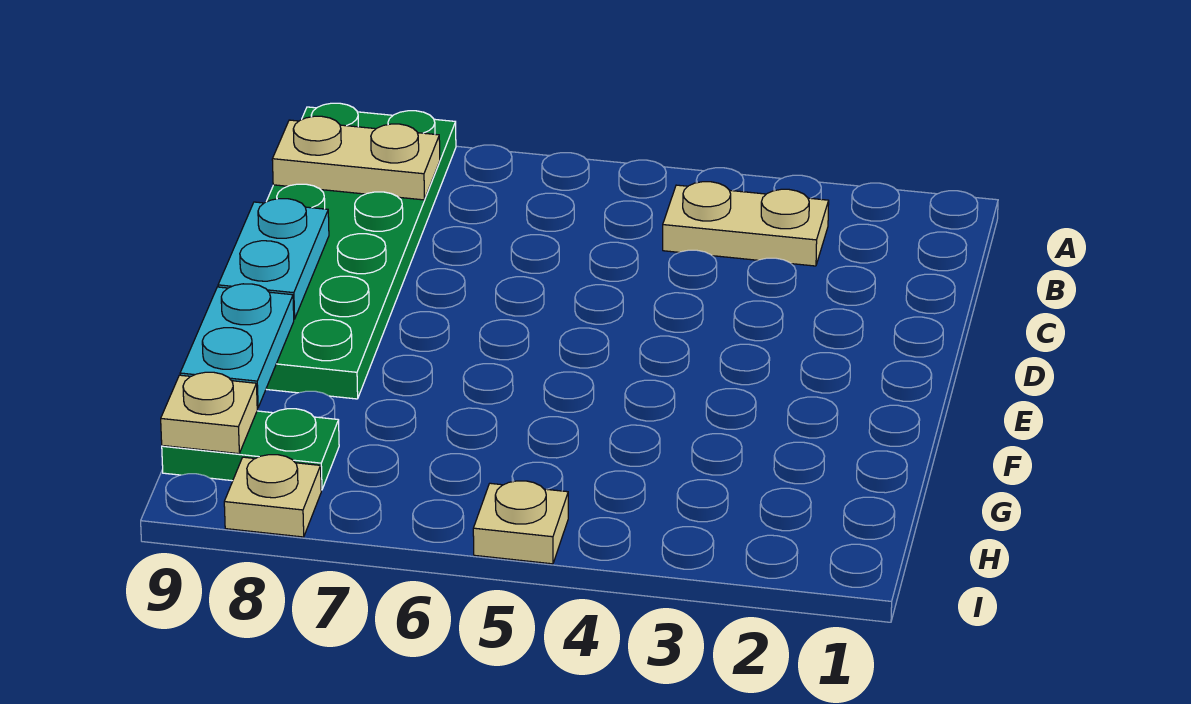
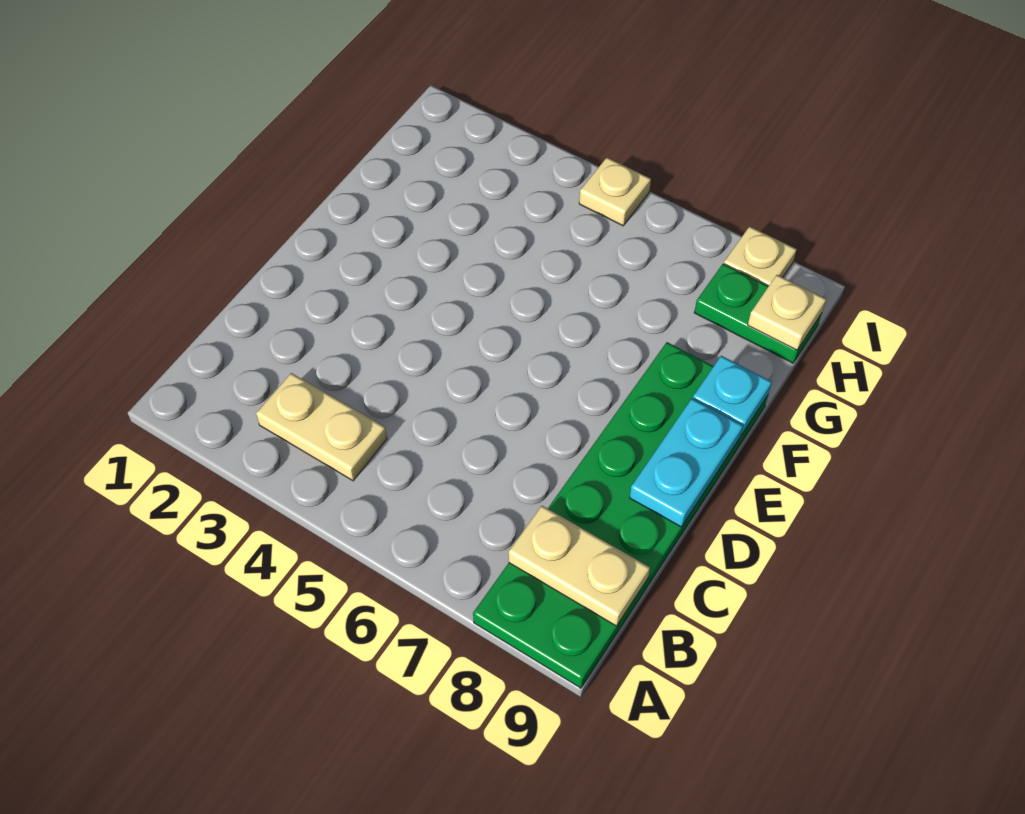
cyan 1x2 plate [180,284,294,408] -> cyan 1x1 plate [693,356,772,435]

